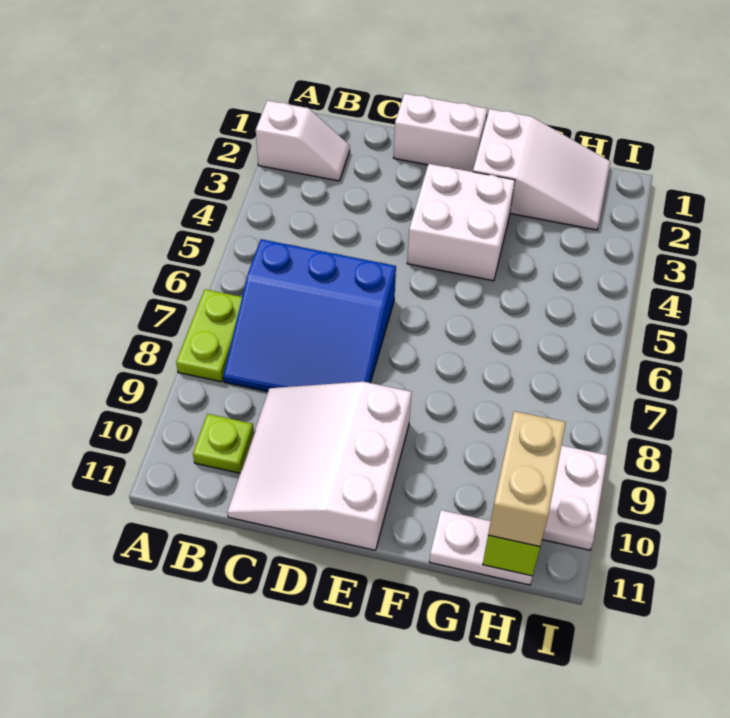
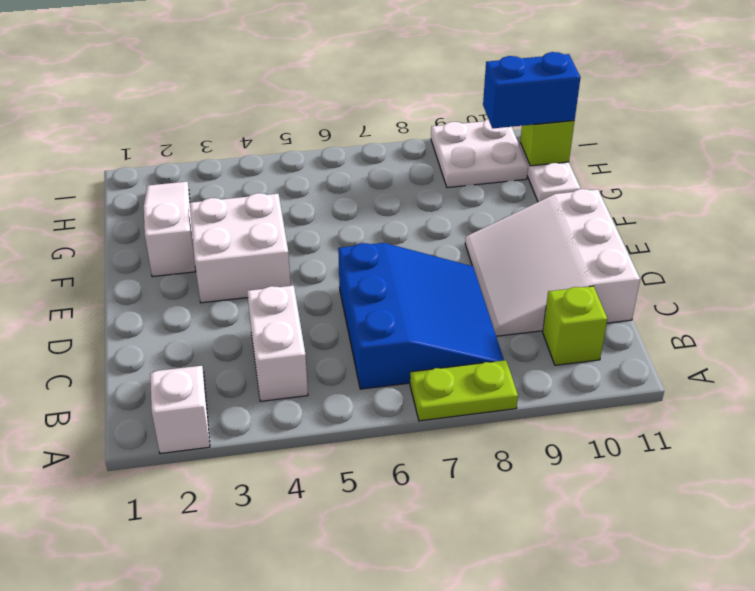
lime 1x1 plate [193,414,254,473] -> lime 1x1 brick [543,286,607,365]
white 3x3 slope [227,382,412,550] -> white 3x3 slope turned to [465,189,640,336]
white 1x2 brick [394,94,487,172] -> white 1x2 brick moved to [247,286,308,401]
white 2x3 slope [473,109,610,230] -> white 1x3 slope [144,182,196,277]
tan 1x2 brick [488,411,566,547] -> blue 1x2 brick [483,52,581,129]

